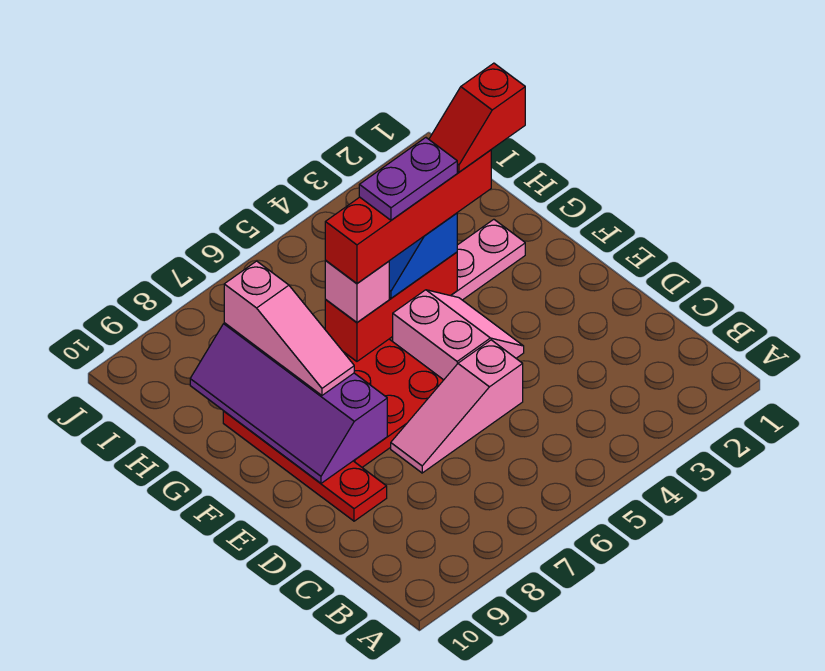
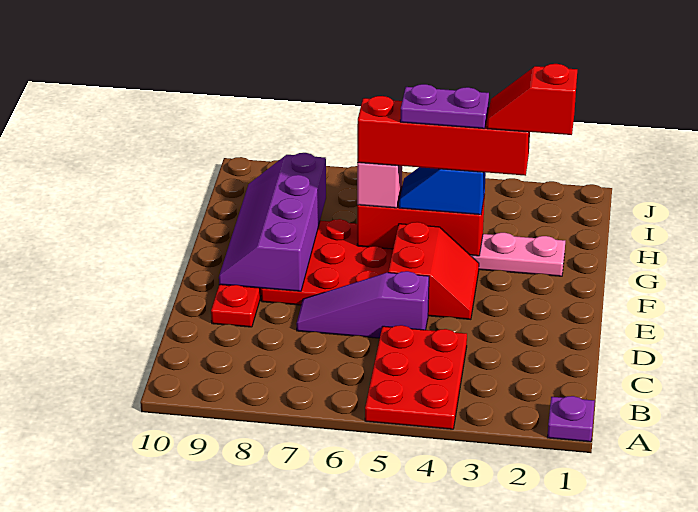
none -> purple 1x1 plate [547,396,595,442]
none -> red 2x3 plate [365,325,467,429]
pink 1x3 slope [391,340,523,473] -> purple 1x3 slope [296,271,429,338]
pink 2x2 slope [393,290,524,380] -> red 2x2 slope [388,222,479,319]
pink 1x3 slope [224,261,354,395] -> none

